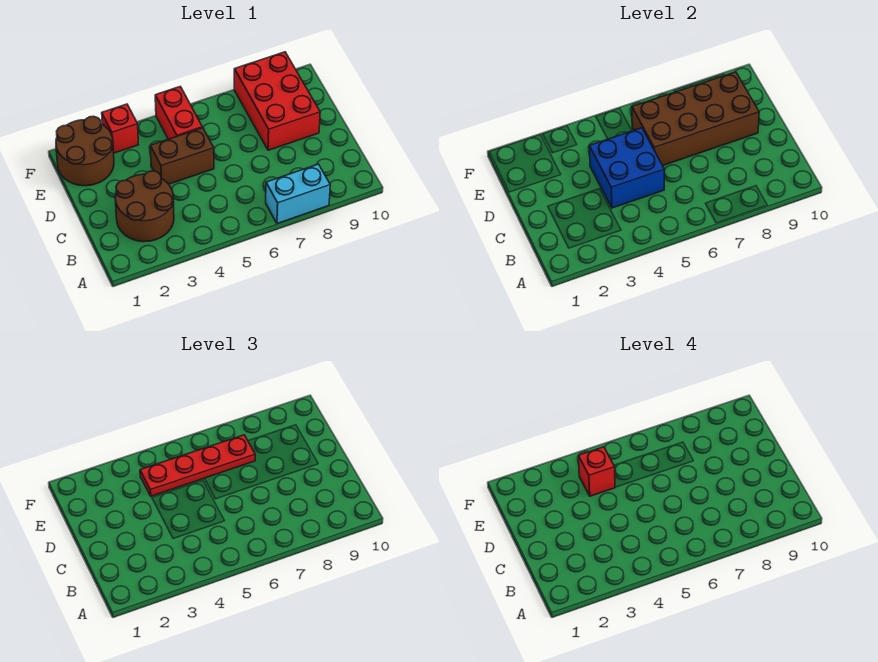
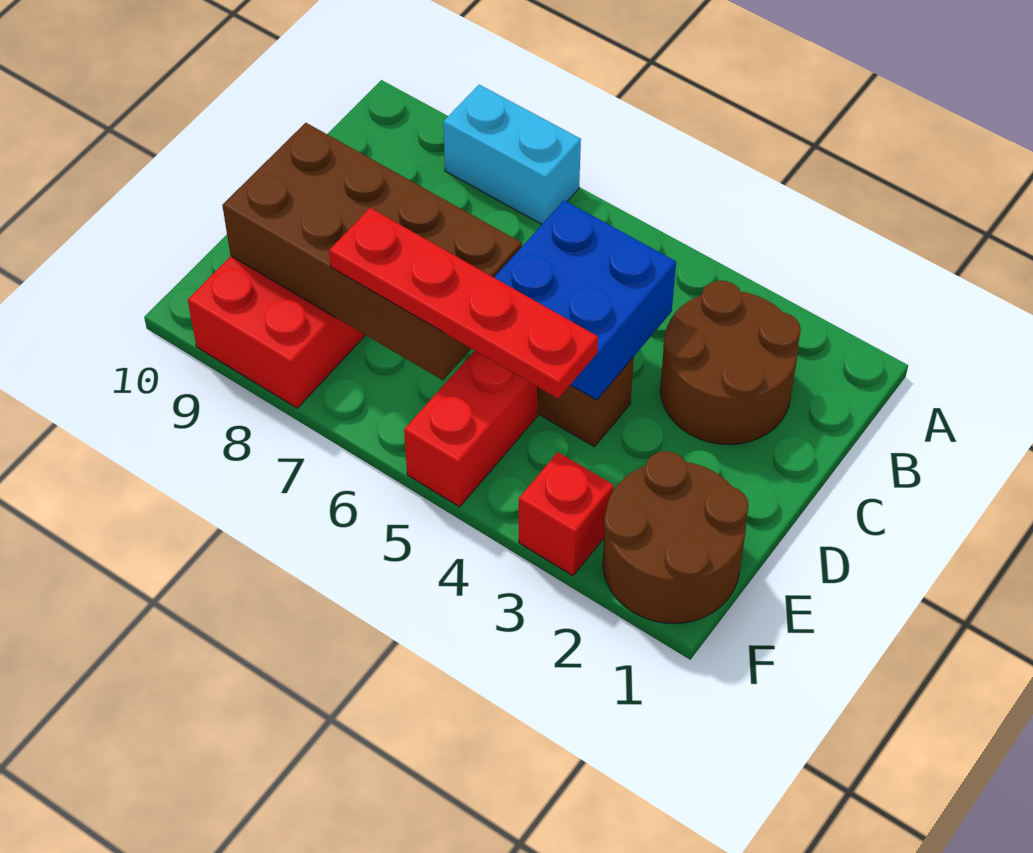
red 1x1 brick [578,447,615,496] -> none

